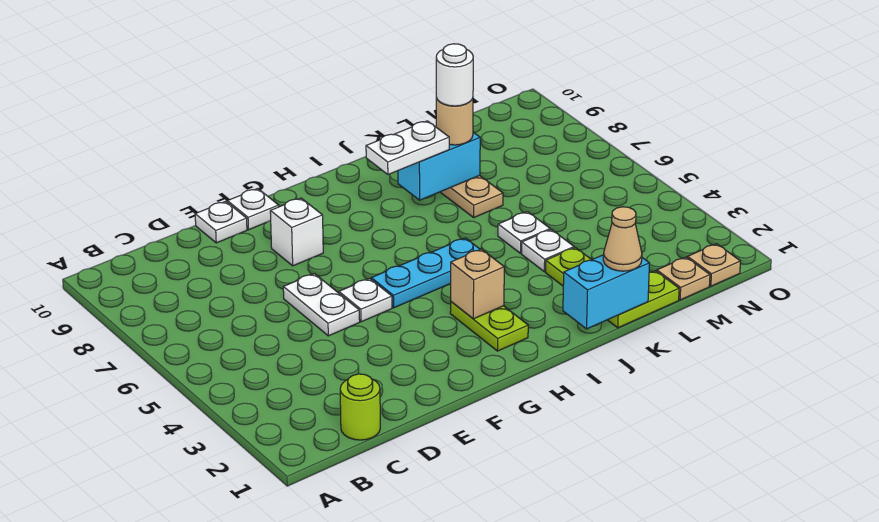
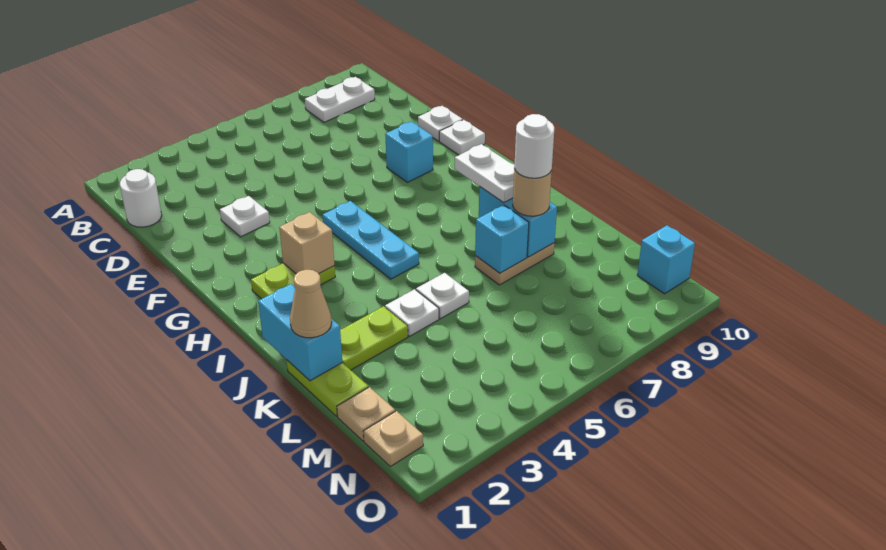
lime 1x1 round brick [340,374,380,440] -> white 1x1 round brick [120,169,162,227]
white 1x2 plate [283,274,360,336] -> white 1x2 plate moved to [305,77,375,122]
white 1x1 plate [339,278,392,322] -> white 1x1 plate moved to [220,196,270,237]
white 1x1 brick [270,198,323,266] -> cyan 1x1 brick [385,121,433,182]
none -> cyan 1x1 brick [475,205,529,273]
none -> cyan 1x1 brick [637,225,695,294]

